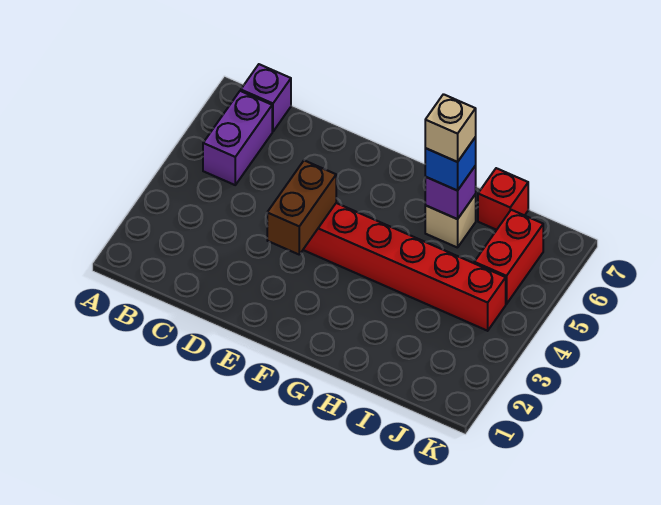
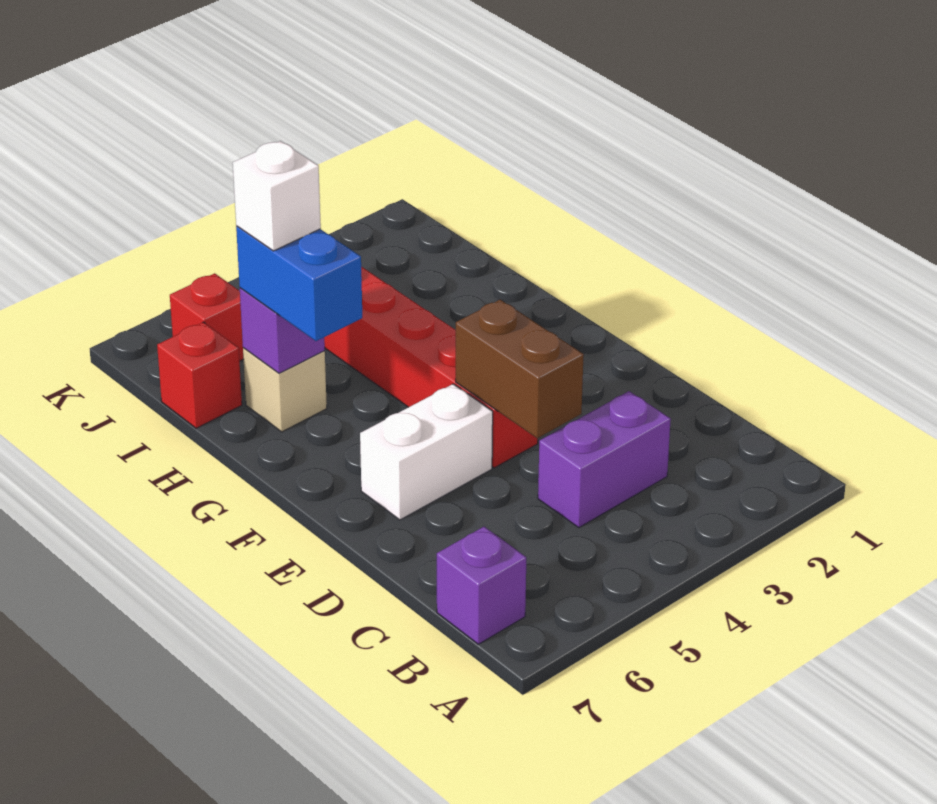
purple 1x2 brick [203,91,272,185] -> purple 1x2 brick moved to [538,391,671,527]
brown 1x2 brick [267,160,336,254] -> brown 1x2 brick turned to [456,300,584,438]
none -> white 1x2 brick [360,384,493,520]
blue 1x1 brick [425,137,476,191] -> blue 1x2 brick [236,226,362,341]
tan 1x1 brick [425,94,476,162] -> white 1x1 brick [233,141,321,251]
red 1x2 brick [474,210,543,304] -> red 1x1 brick [170,273,243,361]

